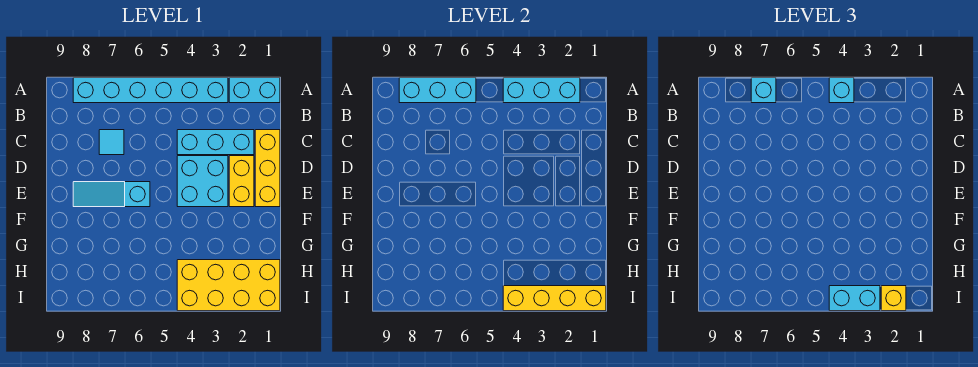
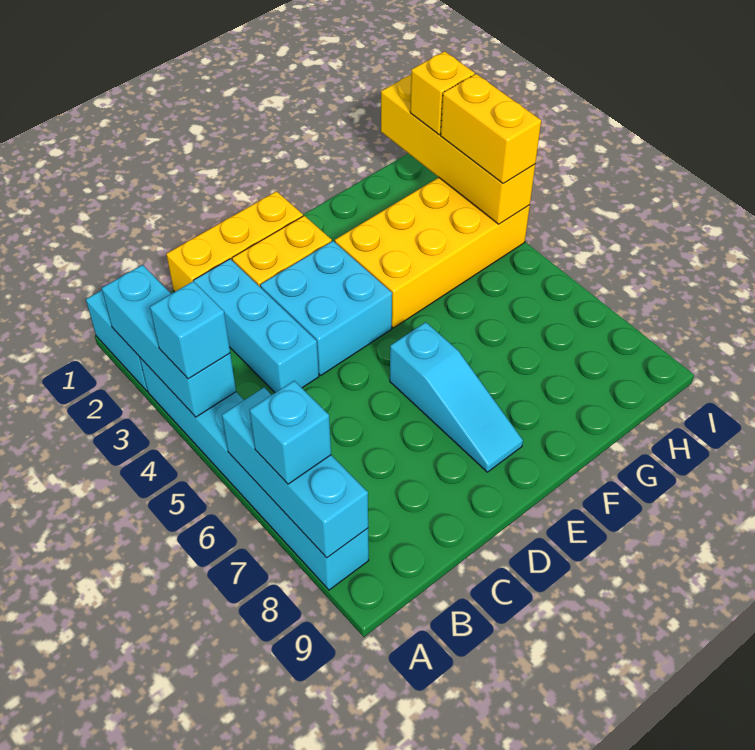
cyan 1x1 tile [99,130,124,155] -> none
yellow 2x4 brick [177,260,280,311] -> yellow 2x4 brick turned to [335,177,530,328]
cyan 1x2 brick [829,286,880,311] -> yellow 1x2 brick [441,74,541,183]

